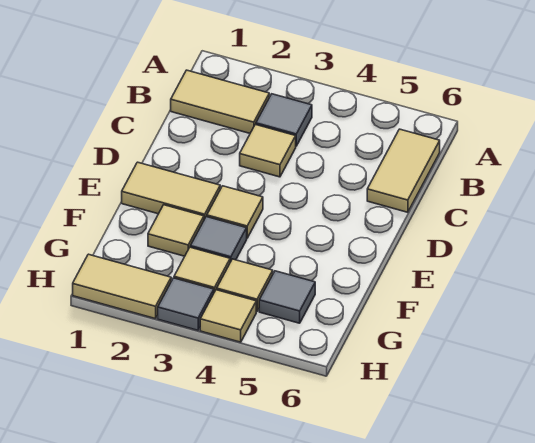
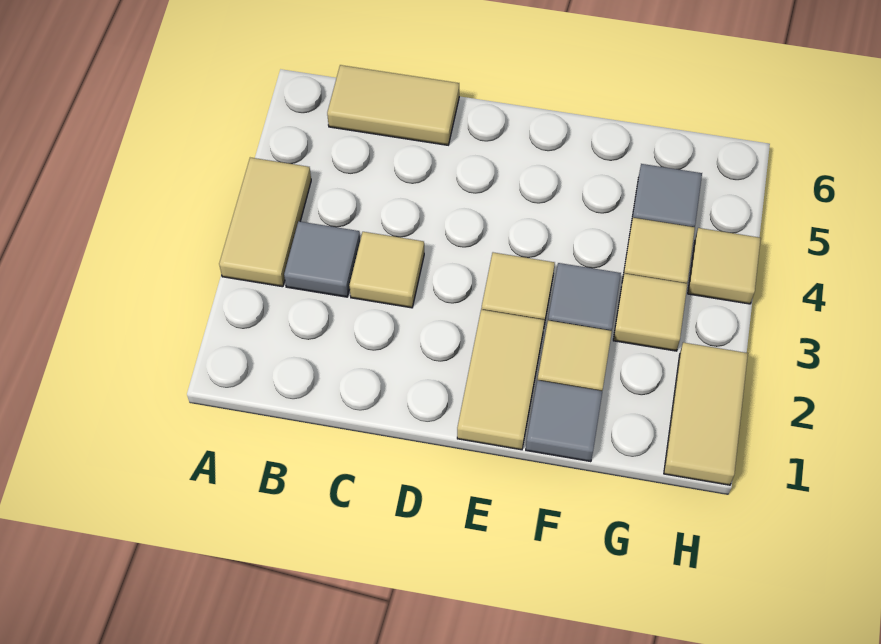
tan 1x2 tile [171,70,269,133] -> tan 1x2 tile moved to [219,158,311,287]
grey 1x1 tile [158,278,214,330] -> grey 1x1 tile moved to [526,380,602,462]

